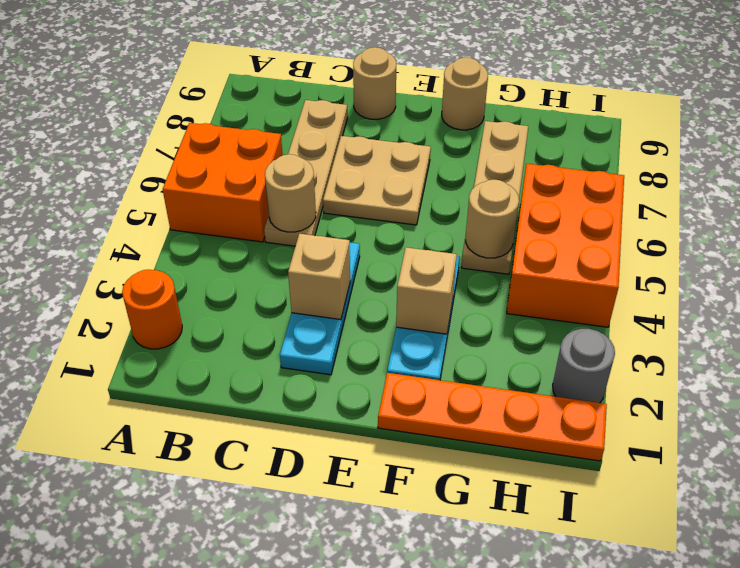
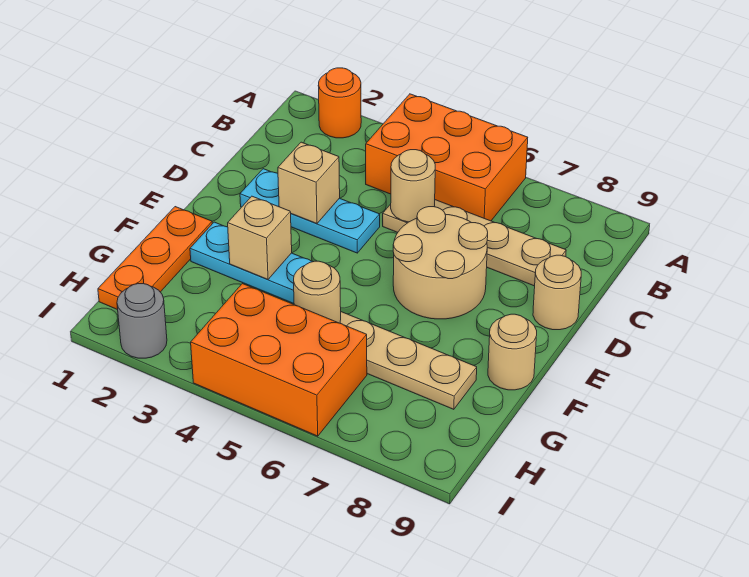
orange 2x2 brick [163,123,283,242] -> orange 2x3 brick [366,94,528,221]
tan 2x2 plate [323,136,431,225] -> tan 2x2 round brick [393,207,488,319]
orange 1x4 plate [378,373,607,461] -> orange 1x3 plate [98,207,212,310]

